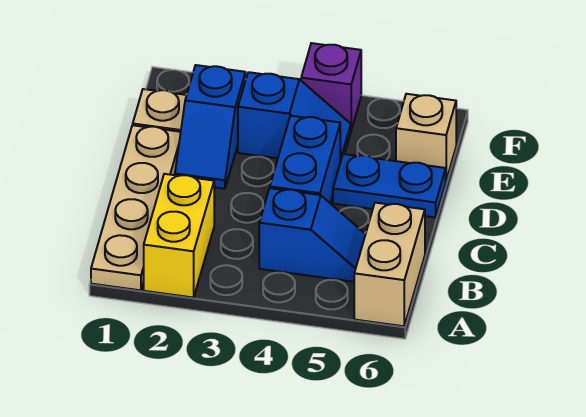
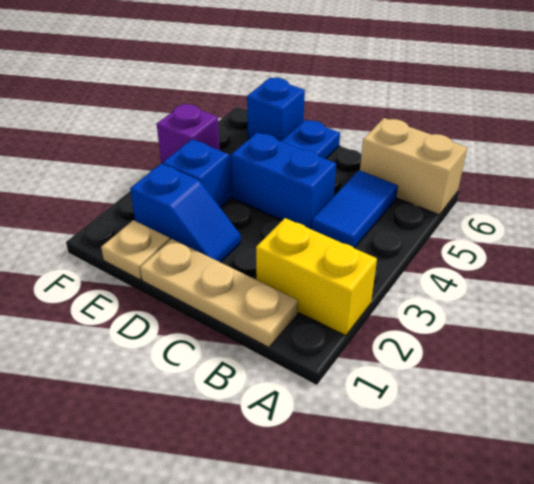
tan 1x4 plate [91,125,181,290] -> tan 1x3 plate [140,239,298,347]
blue 1x2 slope [259,188,366,282] -> blue 1x2 tile [312,170,398,248]
tan 1x1 brick [396,94,456,180] -> blue 1x1 brick [247,78,305,141]

